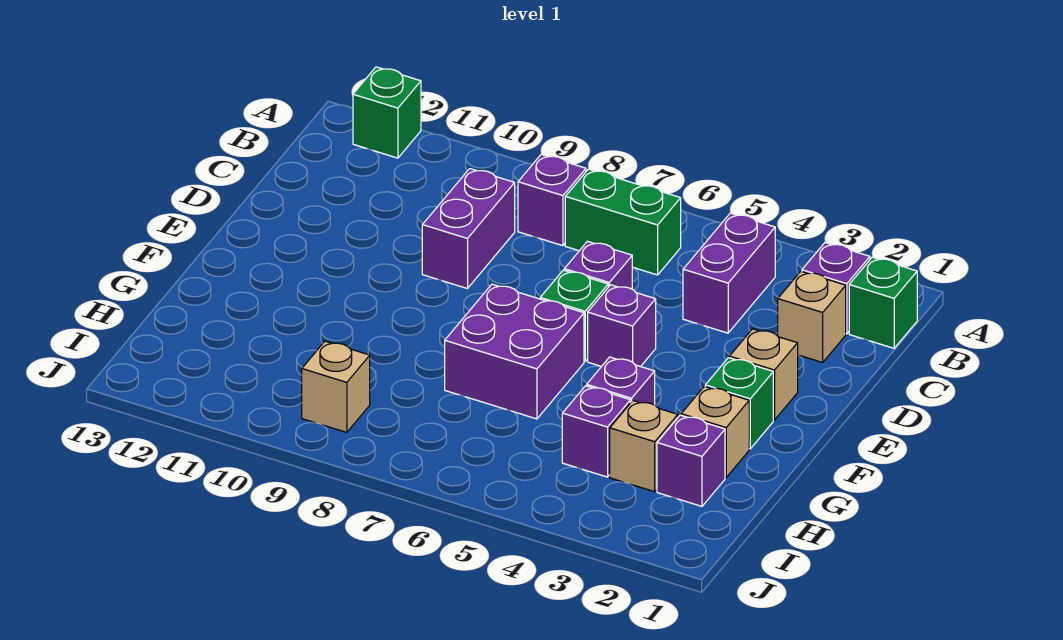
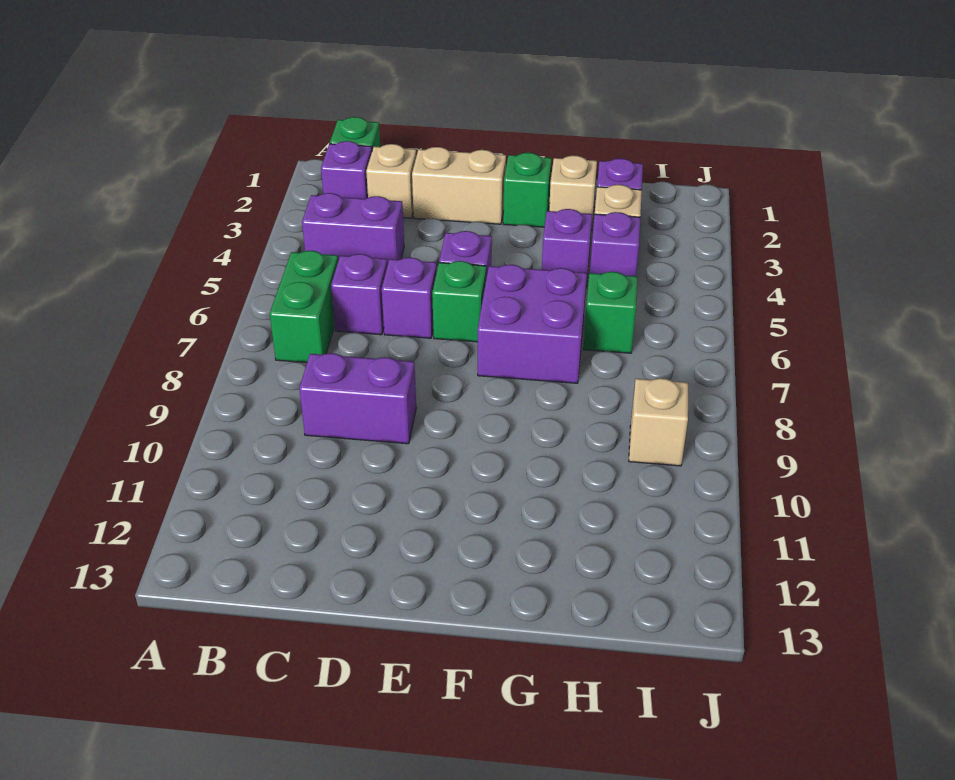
green 1x1 brick [353,67,421,158] -> green 1x1 brick moved to [583,272,638,353]
purple 1x1 brick [518,154,586,246] -> purple 1x1 brick moved to [331,254,387,335]
tan 1x1 brick [729,329,798,420] -> tan 1x2 brick [412,147,506,224]

